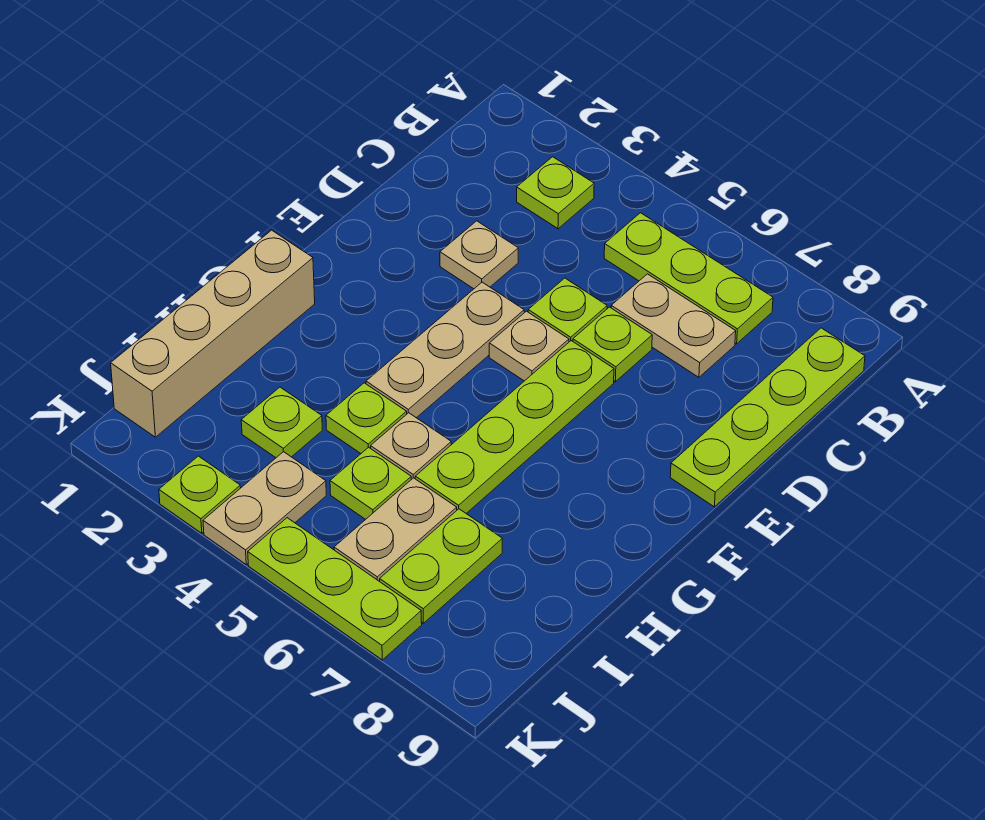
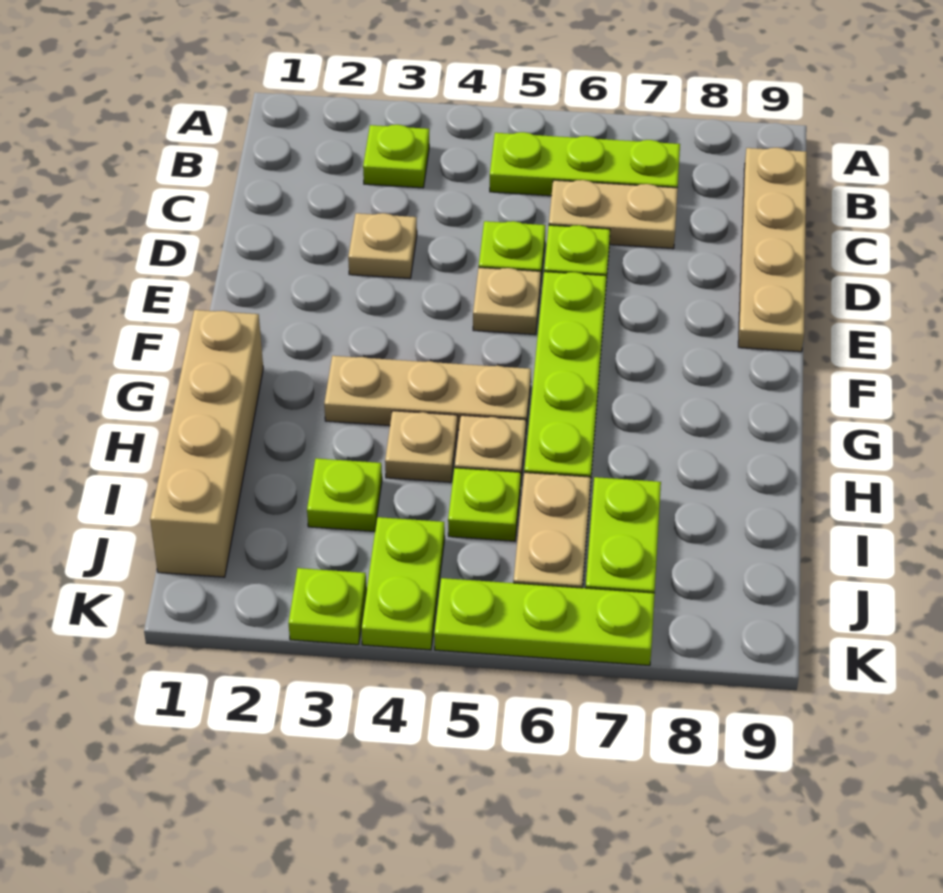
lime 1x4 plate [670,328,865,507] -> tan 1x4 plate [738,148,807,352]
tan 1x3 plate [366,282,524,418] -> tan 1x3 plate turned to [324,356,531,430]
lime 1x1 plate [326,383,407,453] -> tan 1x1 plate [385,411,457,482]
tan 1x2 plate [203,452,326,564] -> lime 1x2 plate [361,517,445,650]

